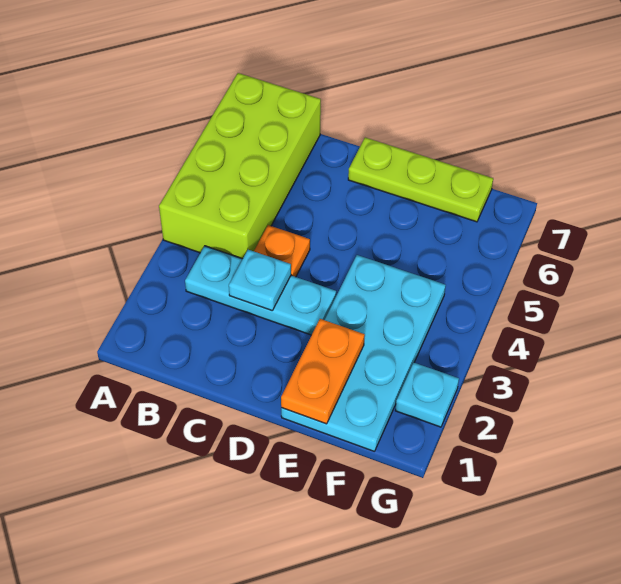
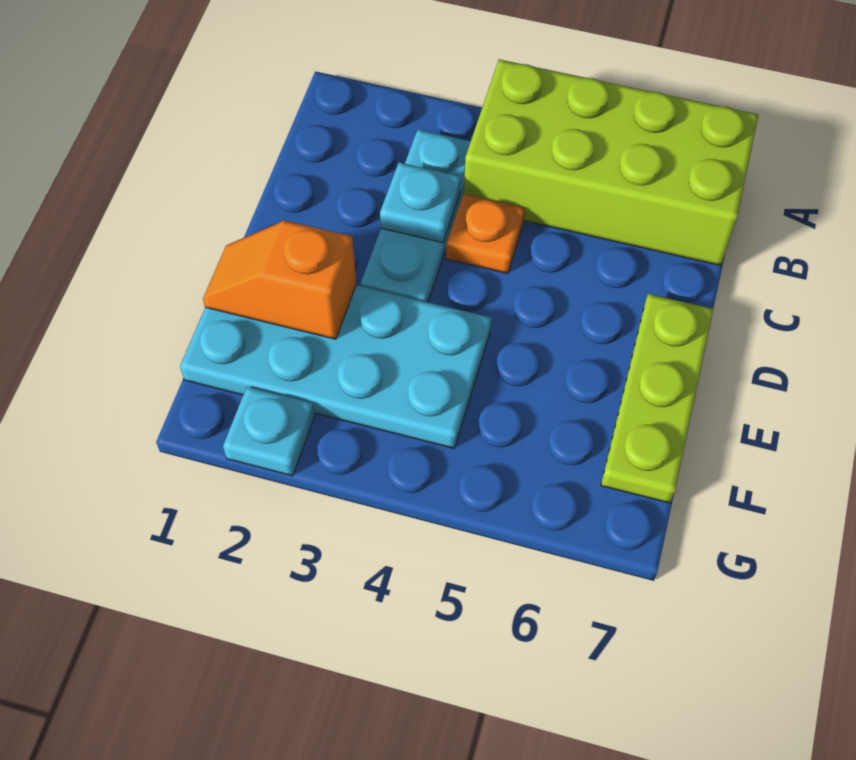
orange 1x2 plate [281,319,365,424] -> orange 1x2 slope [203,220,356,339]

